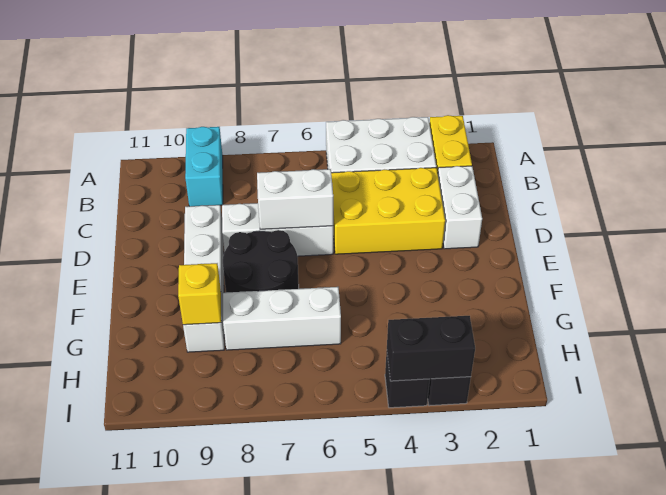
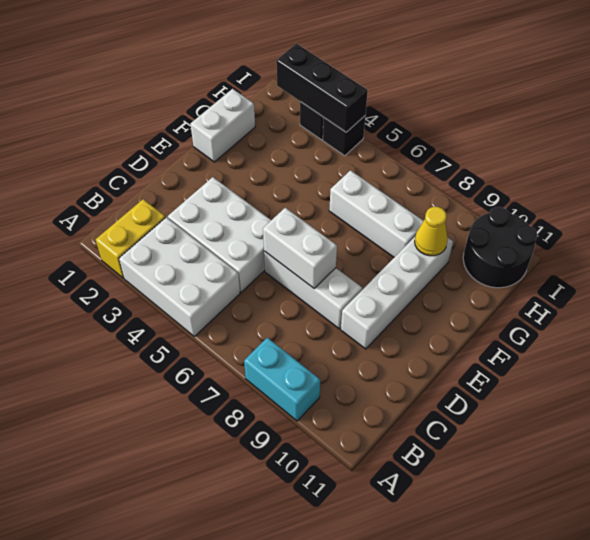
cyan 1x2 brick [185,127,223,206] -> cyan 1x2 brick turned to [244,338,320,421]
white 1x2 brick [438,166,482,249] -> white 1x2 brick moved to [190,89,255,162]
yellow 2x3 brick [331,168,445,254] -> white 2x3 brick [168,177,271,292]
black 2x2 round brick [223,230,299,293] -> black 2x2 round brick moved to [463,207,537,288]
yellow 1x1 brick [178,263,221,325] -> yellow 1x1 cone [415,207,448,256]
black 1x2 brick [387,316,475,381] -> black 1x3 brick [276,44,368,132]

